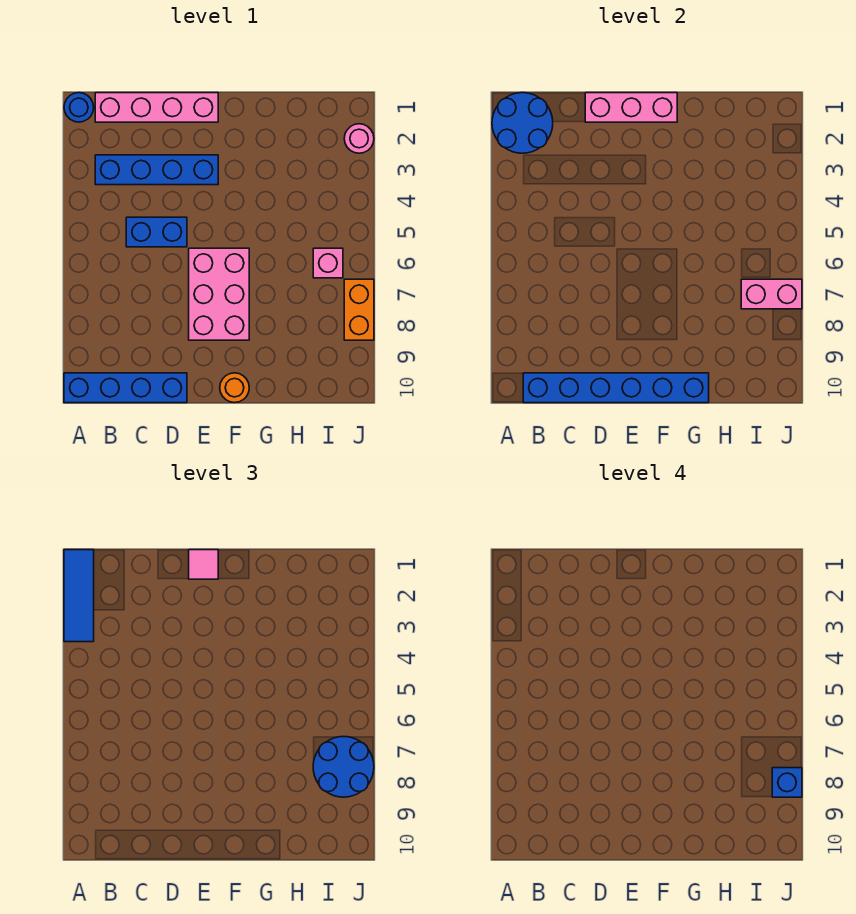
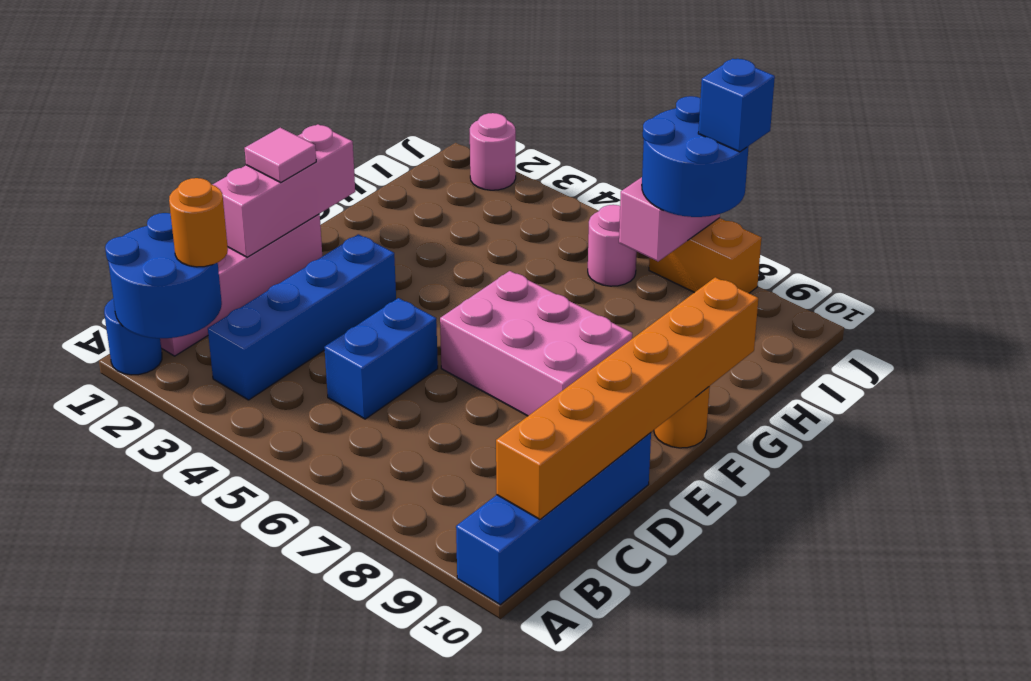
blue 1x3 tile [64,550,94,642] -> none
none -> orange 1x1 round brick [169,178,228,267]
blue 1x6 brick [523,373,709,403] -> orange 1x6 brick [496,277,758,519]
pink 1x1 brick [313,248,343,278] -> pink 1x1 round brick [588,205,637,286]

